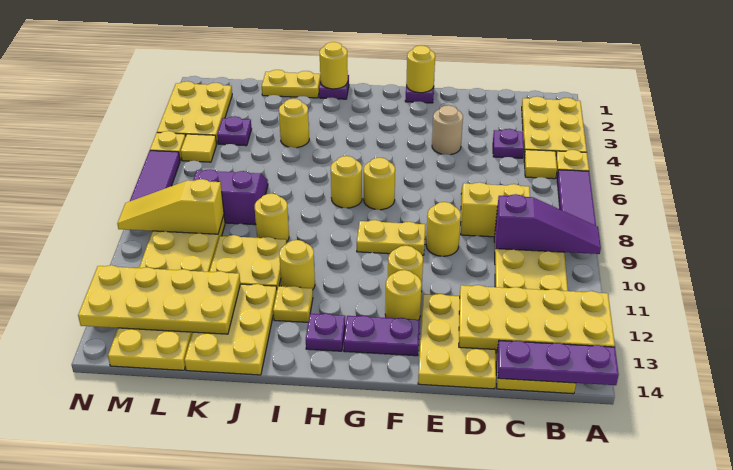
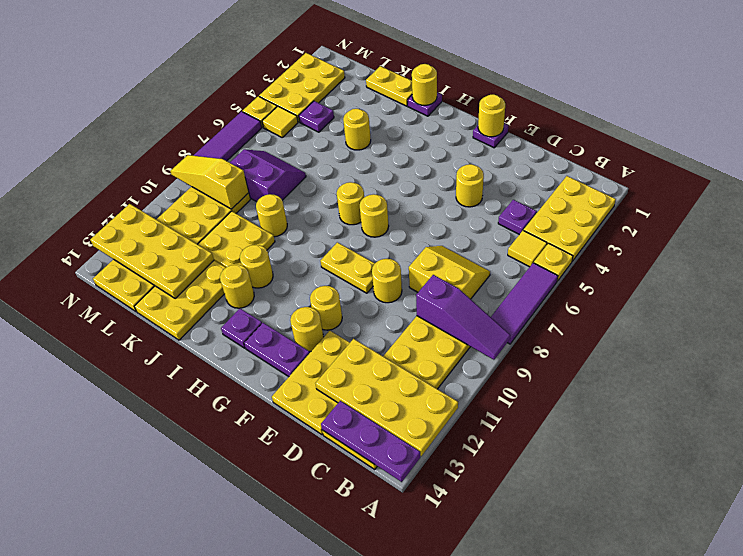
tan 1x1 round brick [432,105,463,155] -> yellow 1x1 round brick [456,164,484,207]
yellow 1x1 plate [273,286,313,322] -> yellow 1x1 round brick [220,265,254,308]

